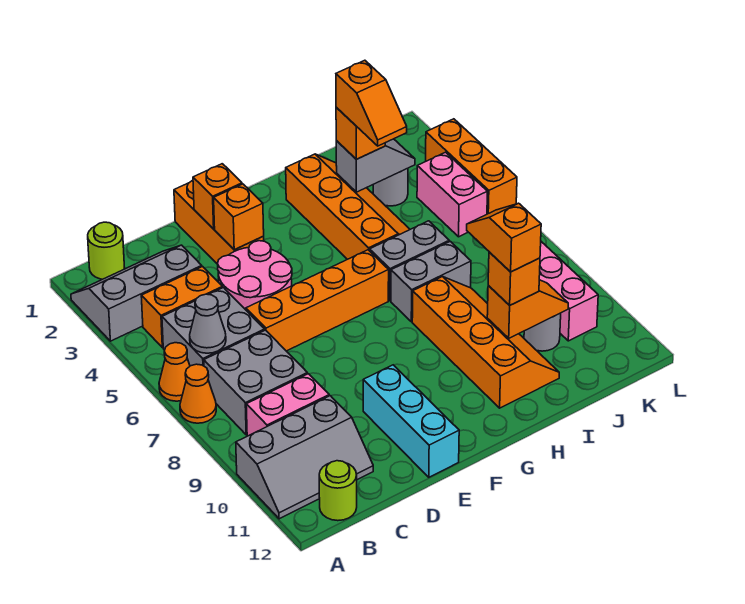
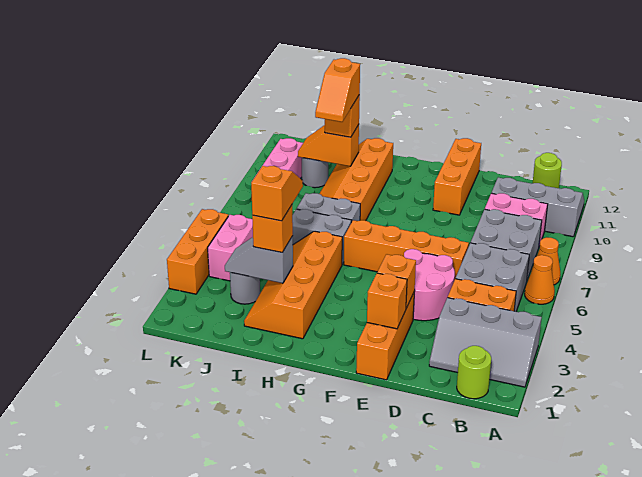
grey 1x1 cone [190,294,226,353] -> none
cyan 1x3 brick [363,365,459,477] -> orange 1x3 brick [433,138,481,215]

